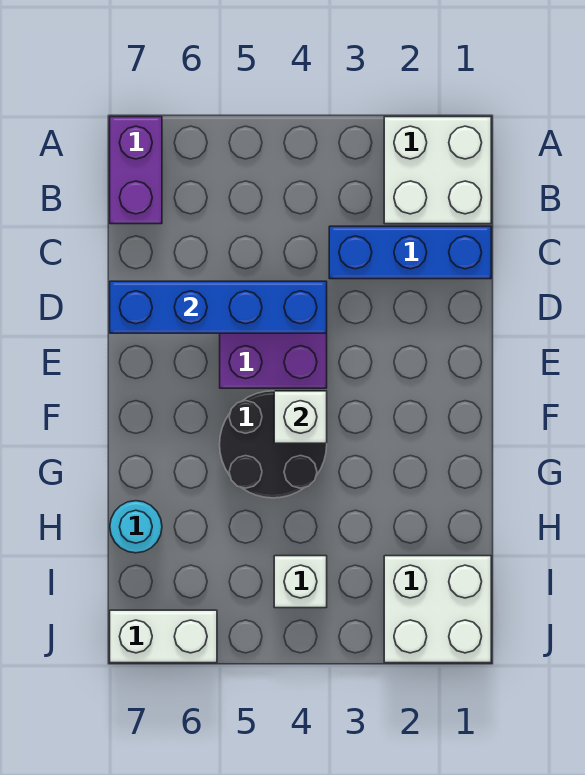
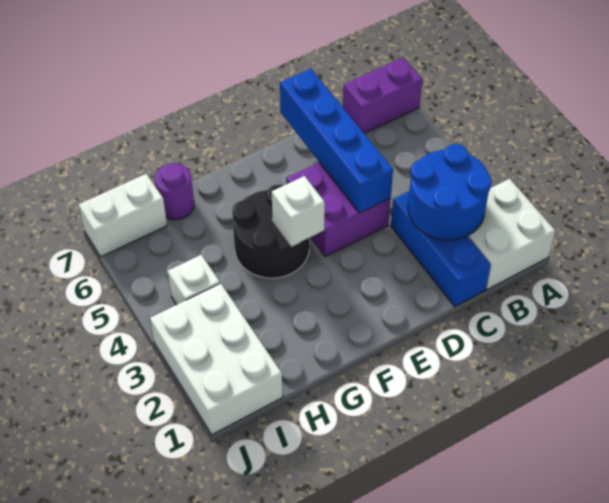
none -> blue 2x2 round brick [408,144,492,240]
cyan 1x1 round brick [110,501,162,553] -> purple 1x1 round brick [155,163,194,220]
white 2x2 brick [384,556,491,663] -> white 2x3 brick [150,283,283,435]
white 1x2 brick [110,610,217,663] -> white 1x2 brick turned to [78,174,167,257]

